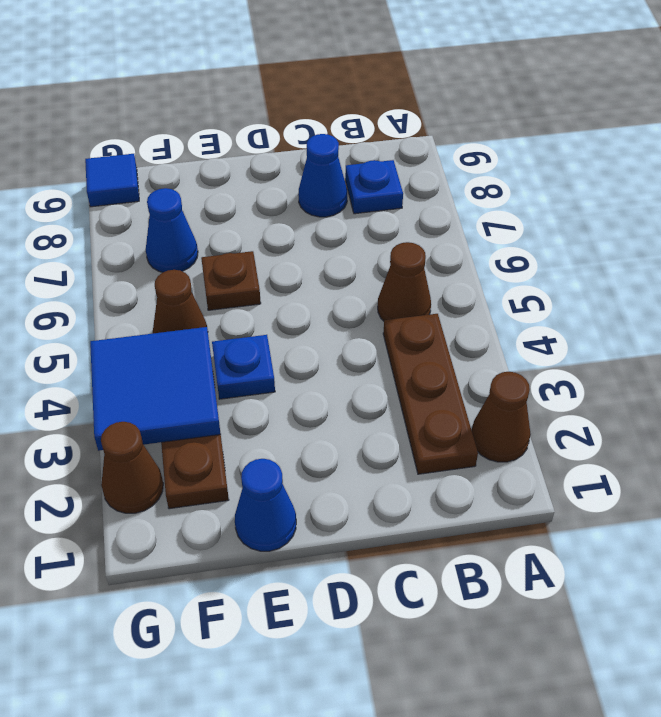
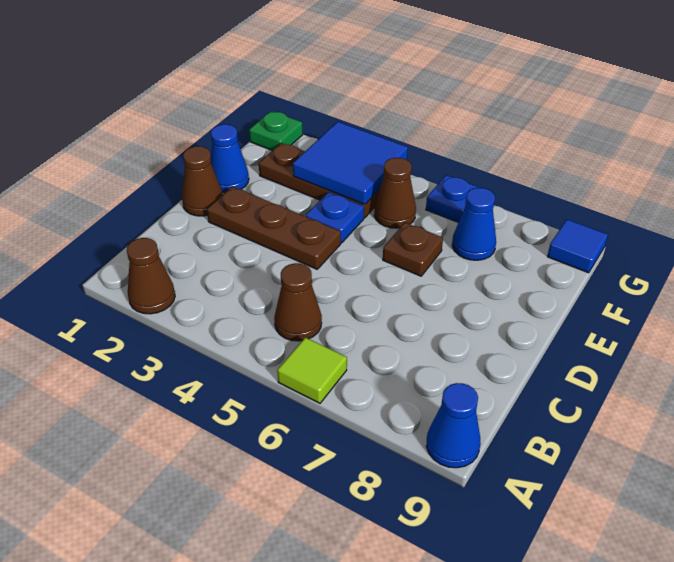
none -> lime 1x1 tile [277,337,347,403]
brown 1x3 plate [383,314,478,474] -> brown 1x3 plate moved to [207,187,341,269]
blue 1x1 plate [345,160,403,214] -> blue 1x1 plate moved to [426,175,480,222]
blue 1x1 cone [298,134,347,217] -> blue 1x1 cone moved to [426,383,481,468]
none -> green 1x1 plate [249,111,303,151]
brown 1x1 cone [101,422,163,513] -> brown 1x1 cone moved to [182,146,223,216]

